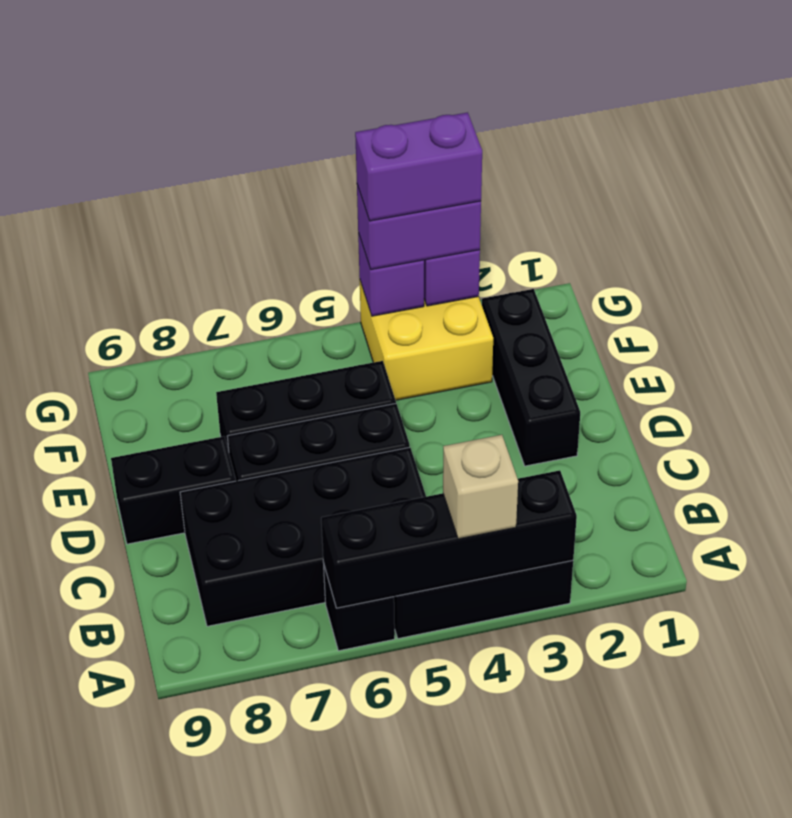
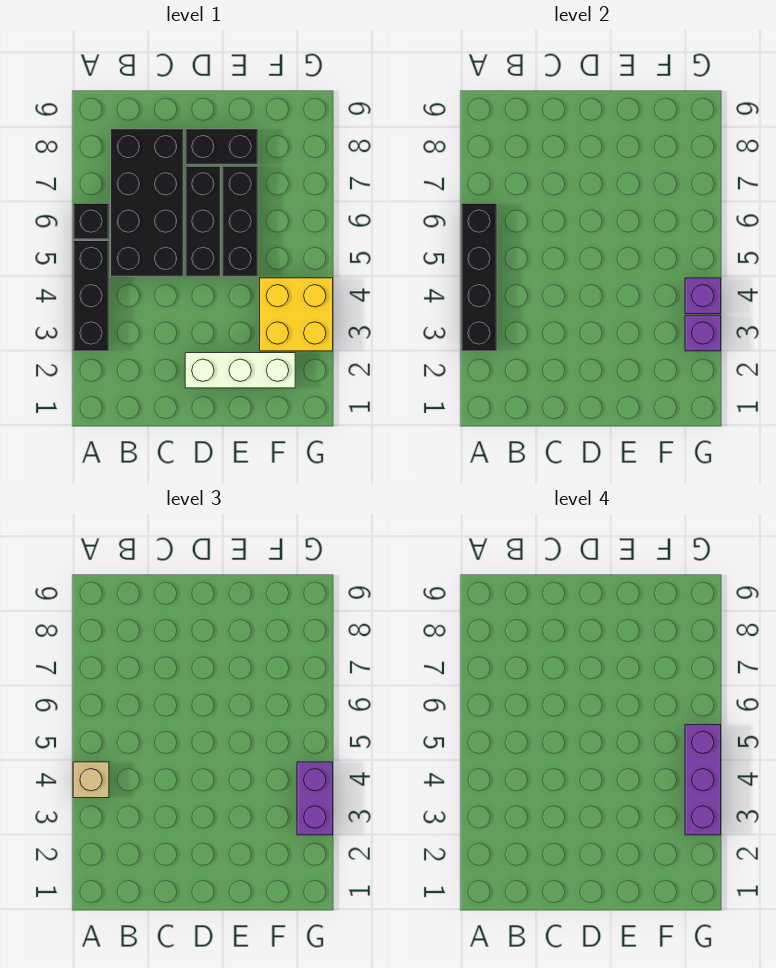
black 1x3 brick [482,289,580,466] -> white 1x3 brick [185,353,295,388]
black 1x2 brick [111,436,236,544] -> black 1x2 brick turned to [185,129,258,164]
purple 1x2 brick [355,112,482,221] -> purple 1x3 brick [685,725,721,835]

